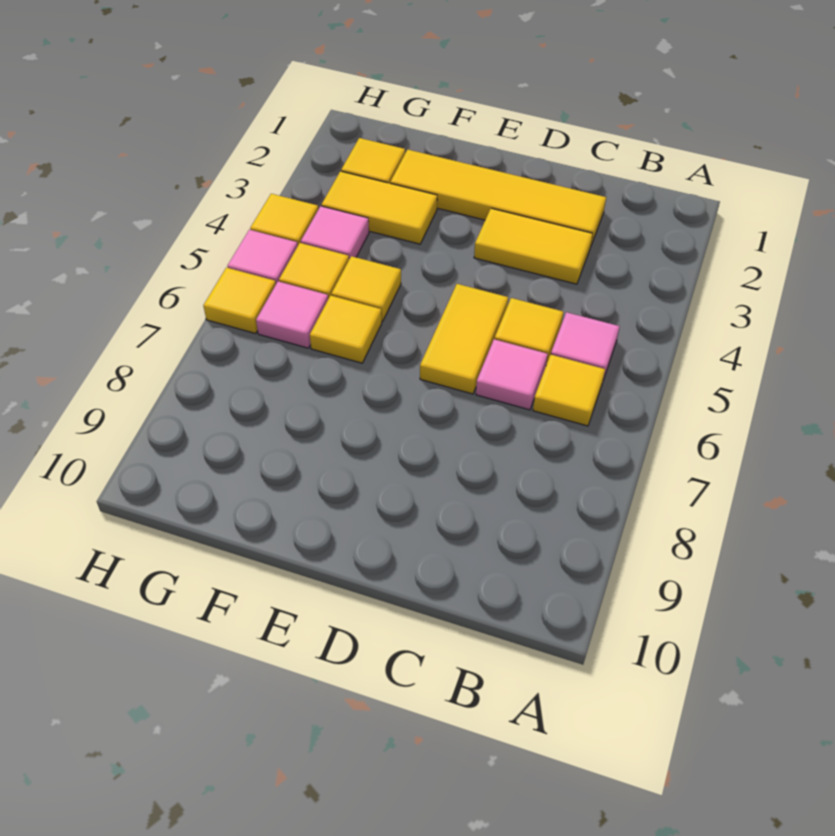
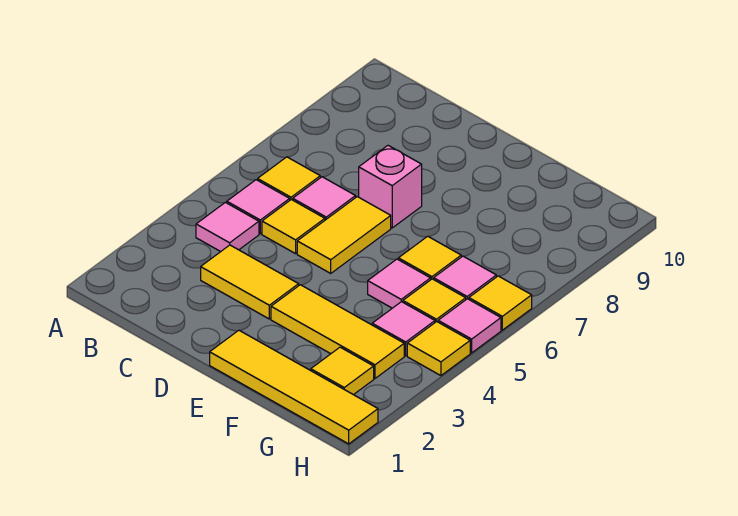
none -> pink 1x1 tile [196,202,259,252]
yellow 1x4 tile [390,150,606,245] -> yellow 1x4 tile moved to [210,330,378,444]
none -> pink 1x1 brick [359,146,422,228]
yellow 1x2 tile [321,171,437,244] -> yellow 1x3 tile [271,285,404,378]
yellow 1x1 tile [331,256,401,321] -> pink 1x1 tile [368,259,431,308]

